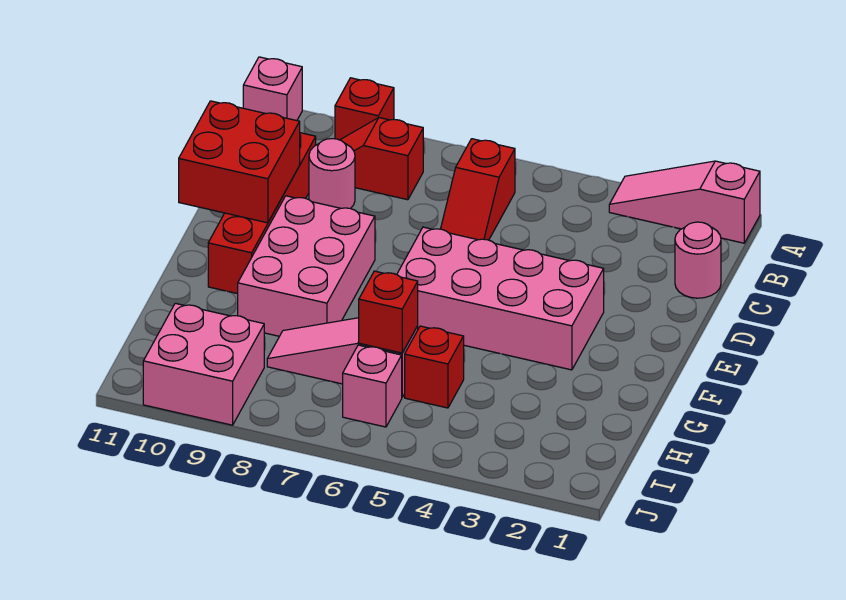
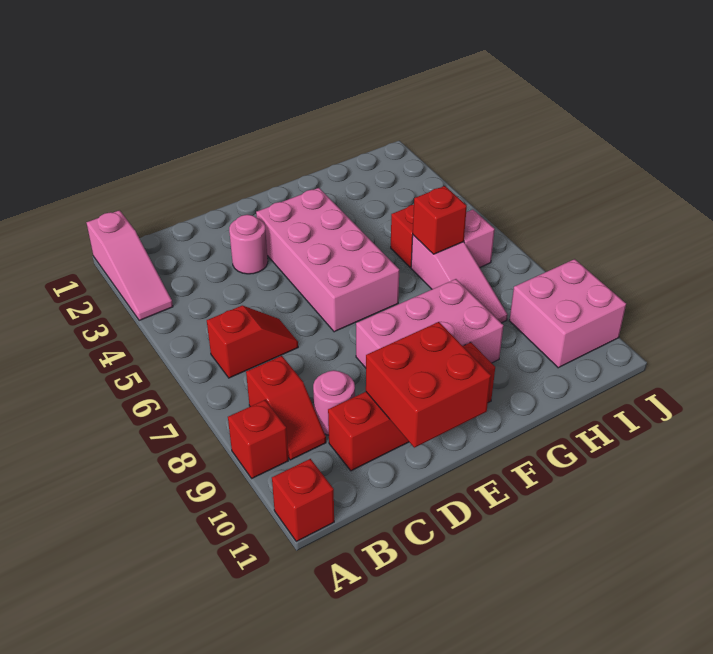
pink 1x1 brick [243,57,302,121] -> red 1x1 brick [272,459,334,541]
pink 1x1 round brick [675,222,721,298] -> pink 1x1 round brick moved to [229,215,268,274]

